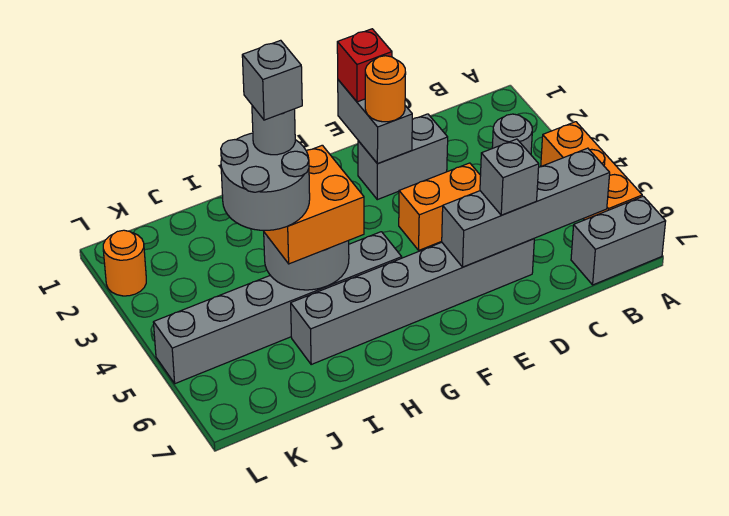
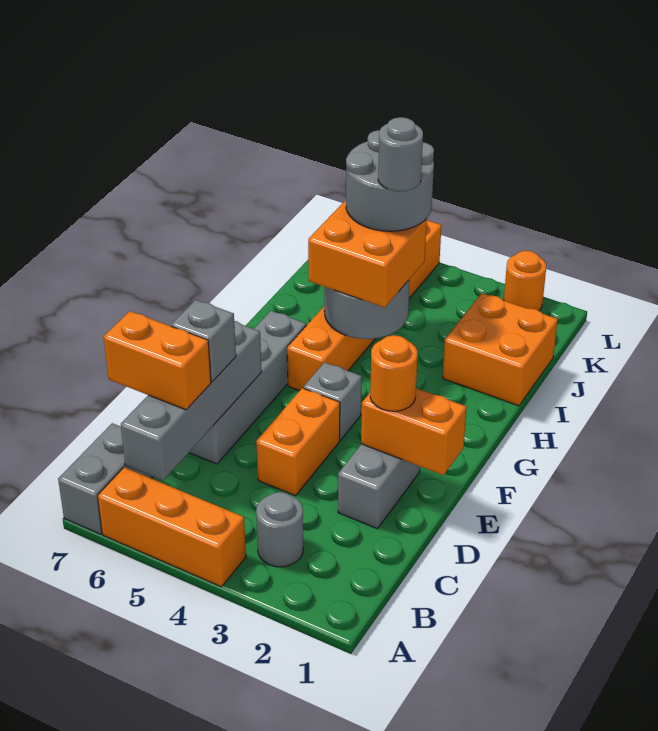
none -> orange 1x2 brick [104,311,211,410]
grey 1x6 brick [291,239,534,364] -> grey 1x4 brick [189,311,306,464]
grey 1x2 brick [338,80,412,164] -> orange 1x2 brick [361,388,467,475]
red 1x1 brick [337,29,392,102] -> none
grey 1x6 brick [153,232,402,384] -> orange 1x6 brick [287,220,441,391]
none -> orange 2x2 brick [443,293,558,406]
grey 1x1 brick [242,40,302,120] -> grey 1x1 brick moved to [303,362,362,440]

